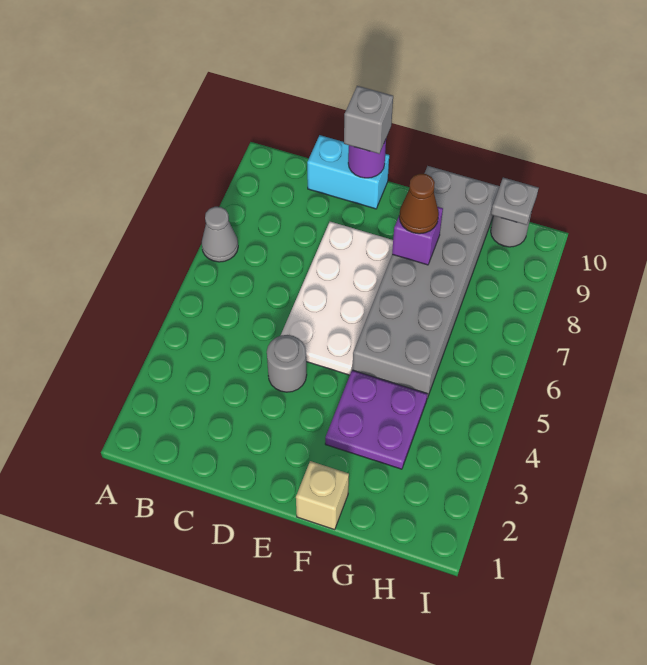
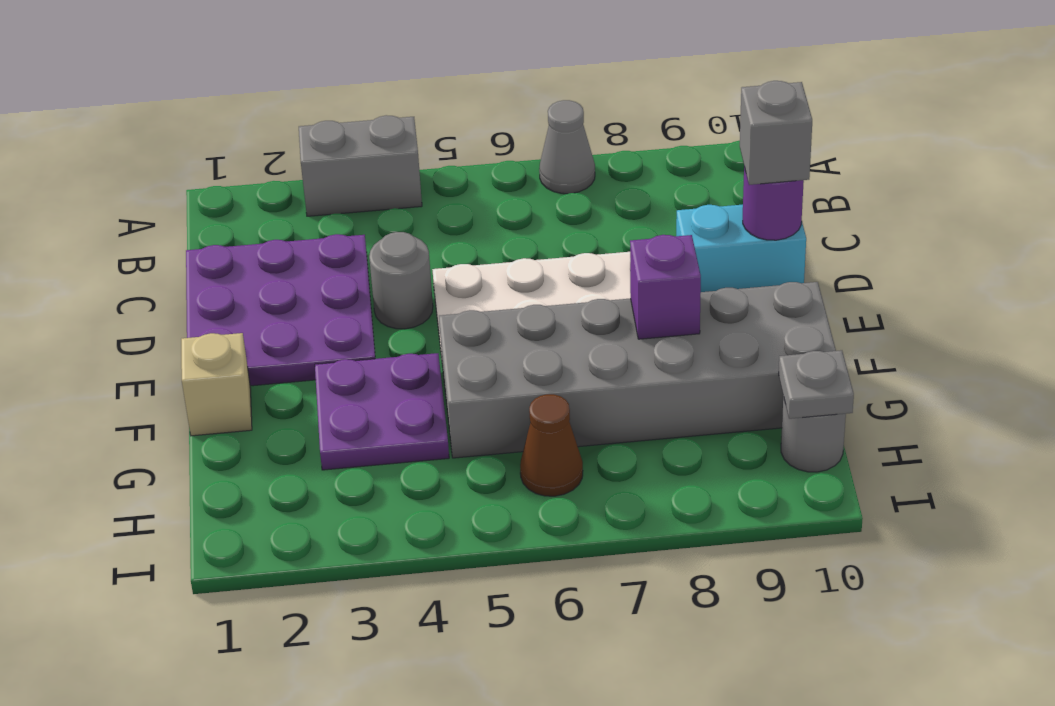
none -> grey 1x2 brick [299,115,422,216]
none -> purple 3x3 plate [186,234,375,386]
cyan 1x2 brick [307,135,389,209] -> cyan 1x2 brick turned to [676,205,806,292]
brown 1x1 cone [399,174,439,234] -> brown 1x1 cone moved to [520,394,583,496]

